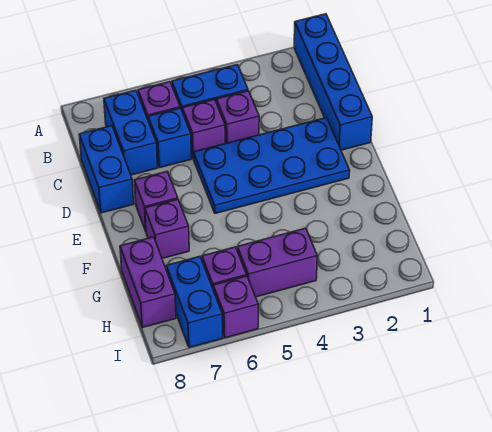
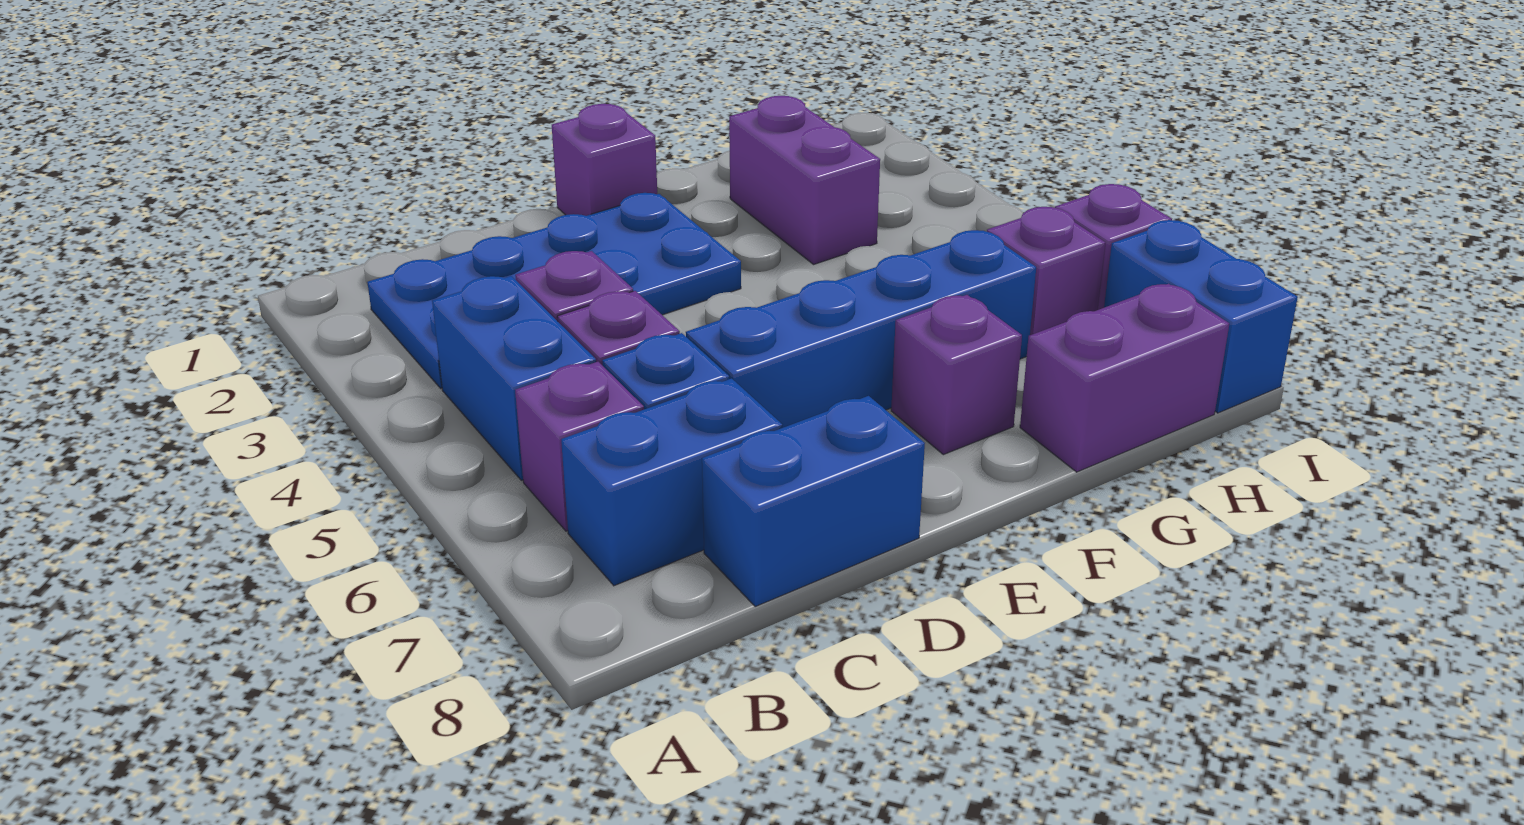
blue 1x4 brick [294,14,372,150] -> blue 1x4 brick moved to [686,230,1036,428]
blue 2x4 plate [194,118,350,213] -> blue 2x4 plate turned to [367,193,741,388]
purple 1x1 brick [134,172,178,231] -> purple 1x1 brick moved to [552,104,657,216]
purple 1x2 brick [237,228,317,297] -> purple 1x2 brick moved to [729,96,880,265]
blue 1x2 brick [166,257,223,348] -> blue 1x2 brick turned to [1104,220,1298,413]

